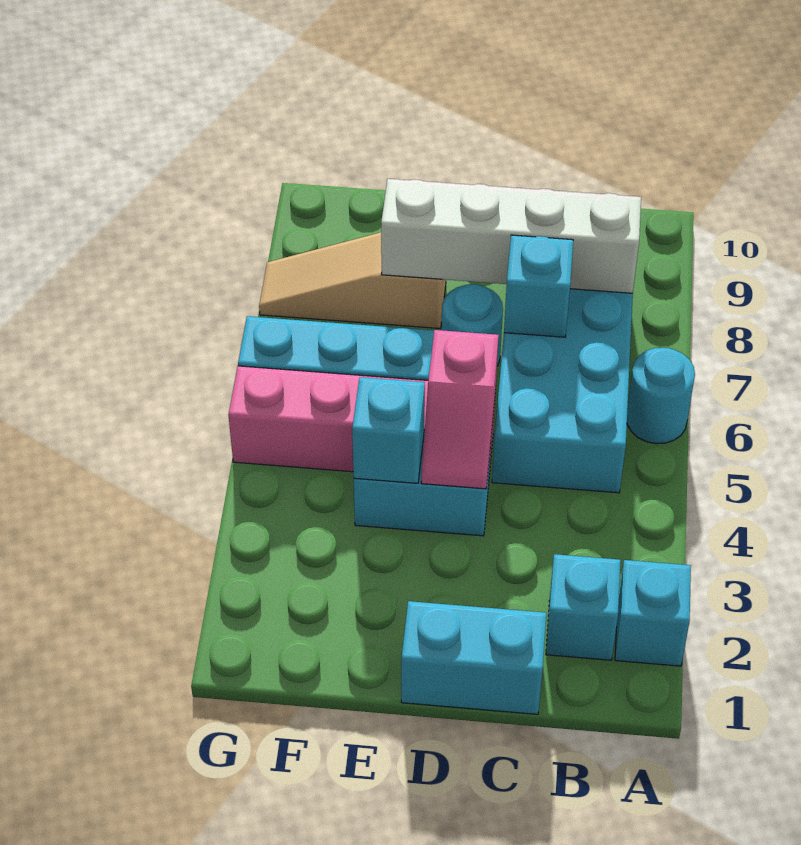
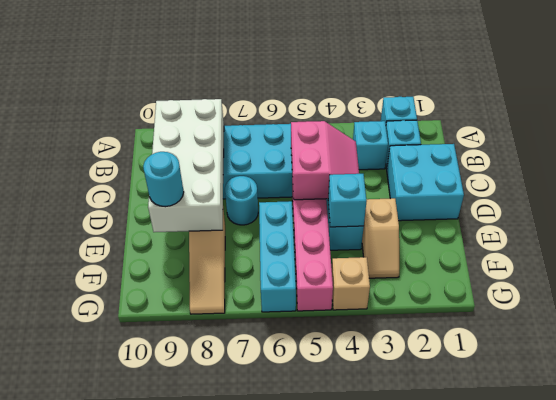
cyan 1x1 round brick [627,348,695,444] -> cyan 1x1 round brick moved to [143,152,184,207]
white 1x4 brick [381,179,641,293] -> white 2x4 brick [148,99,224,232]
cyan 1x2 brick [401,601,546,714] -> cyan 2x2 brick [387,144,464,221]
cyan 1x1 brick [504,235,573,337] -> cyan 1x1 brick moved to [353,121,388,170]
pink 1x2 slope [421,330,499,489] -> pink 2x2 slope [291,121,359,200]
none -> tan 1x2 slope [362,198,399,278]
none -> tan 1x1 brick [332,257,370,310]

